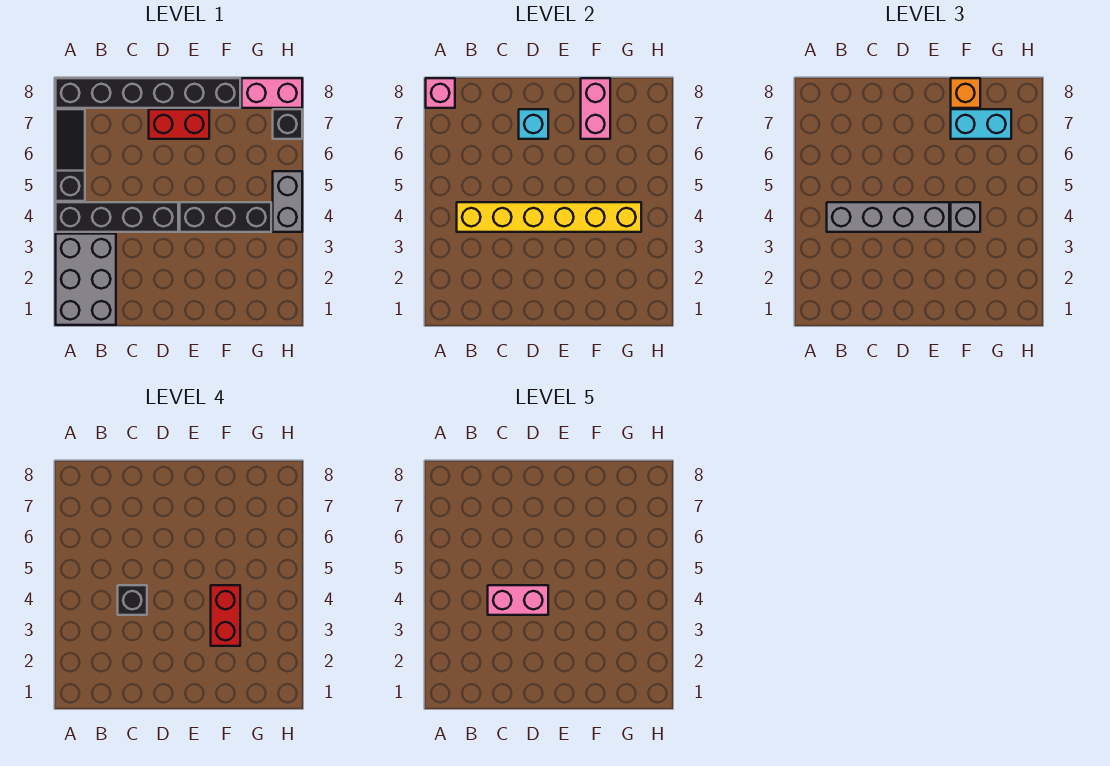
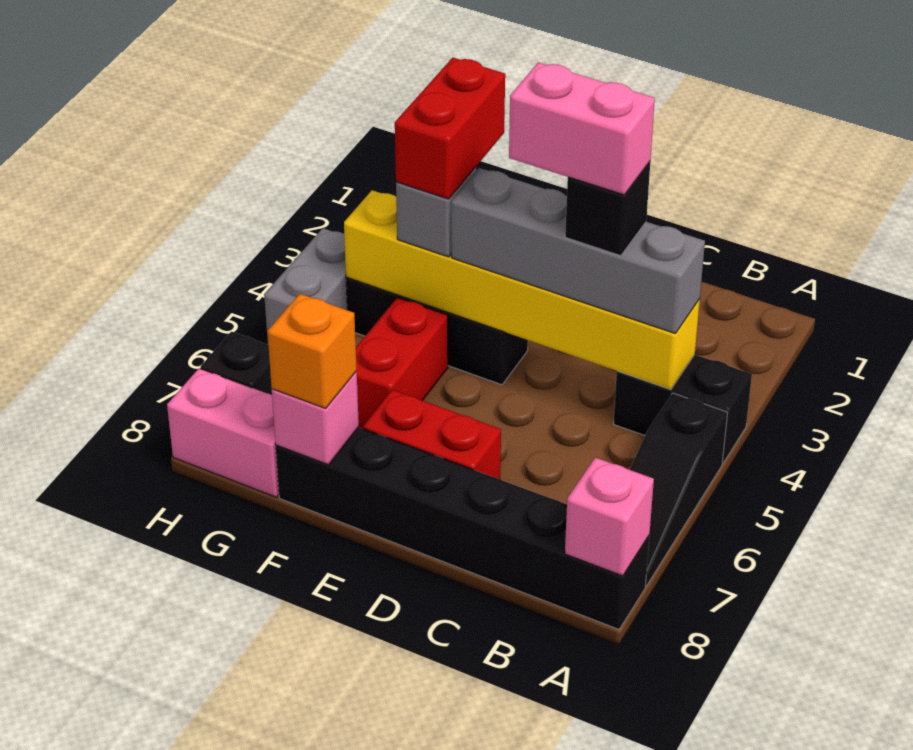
grey 2x3 brick [56,234,116,325] -> none
black 1x4 brick [56,202,178,232] -> black 1x2 brick [614,355,752,463]
cyan 1x1 brick [519,109,548,139] -> none
none -> red 1x2 brick [356,298,448,429]
pink 1x2 brick [581,78,610,139] -> pink 1x1 brick [272,372,359,465]
cyan 1x2 brick [951,109,1011,139] -> none

